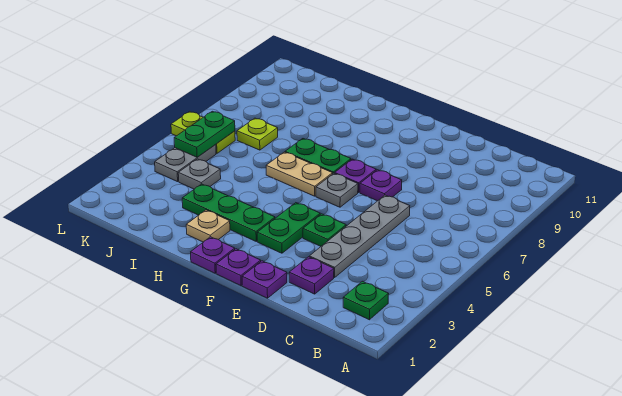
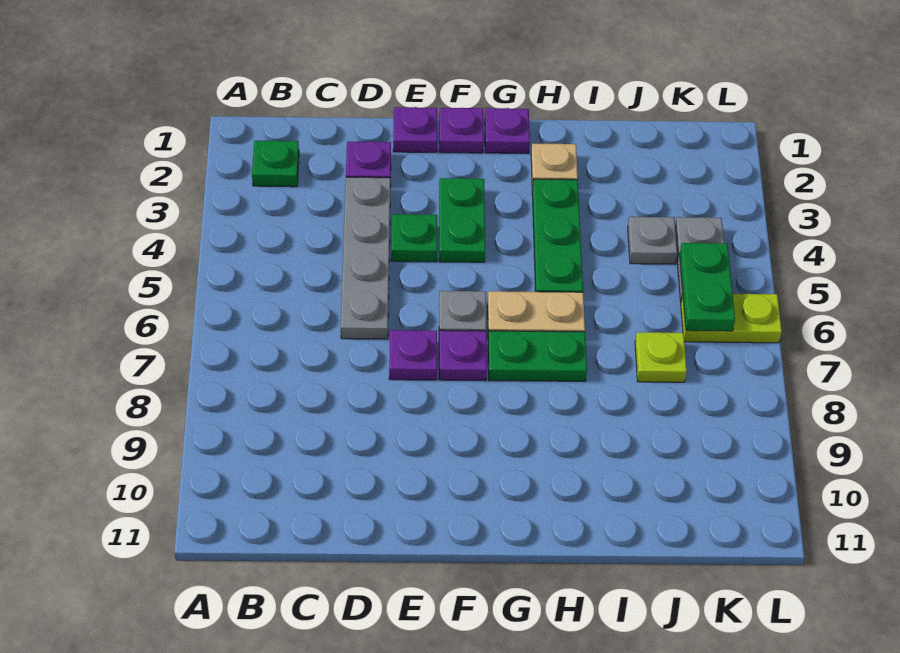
green 1x3 plate [182,184,275,241] -> green 1x3 plate turned to [532,179,583,292]

